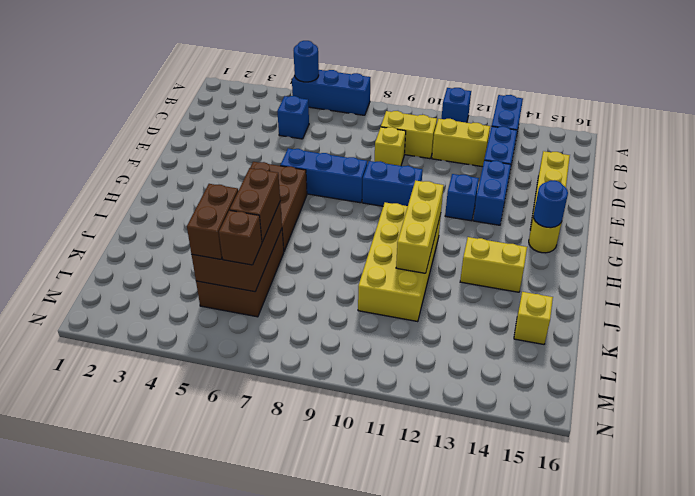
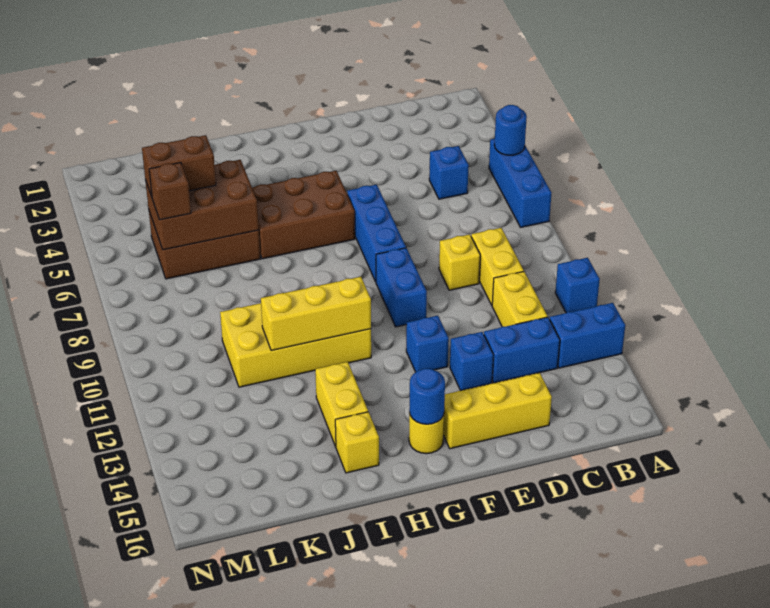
blue 1x2 brick [473,160,511,225] -> blue 1x1 brick [450,332,493,391]
brown 1x2 brick [230,168,280,242] -> none
yellow 1x1 brick [514,292,553,344] -> yellow 1x1 brick moved to [335,412,379,473]

